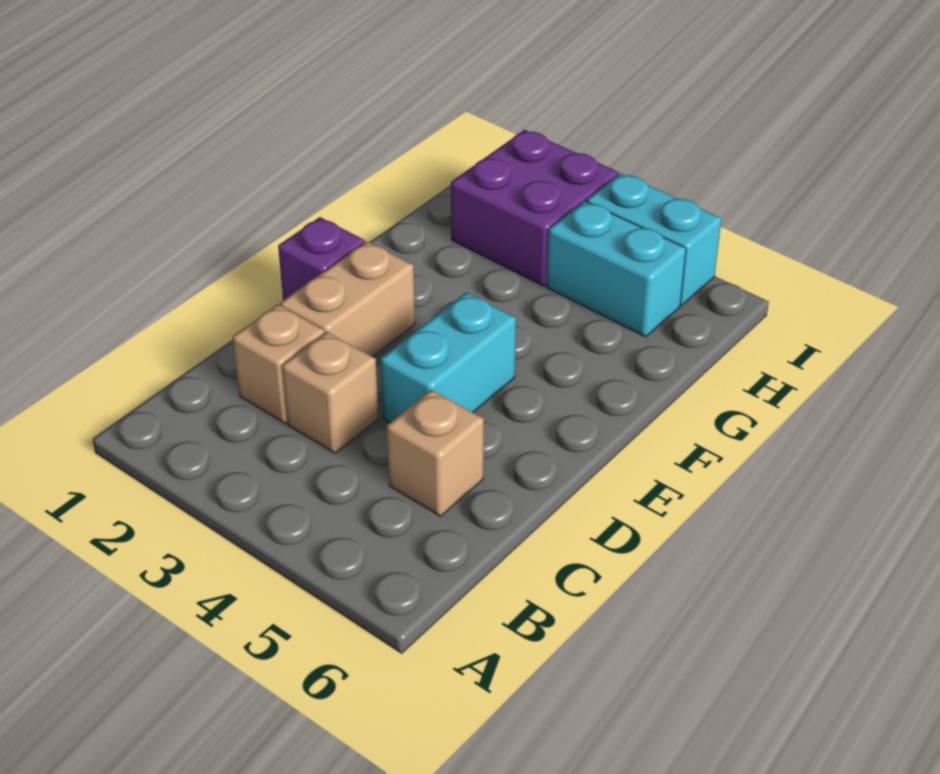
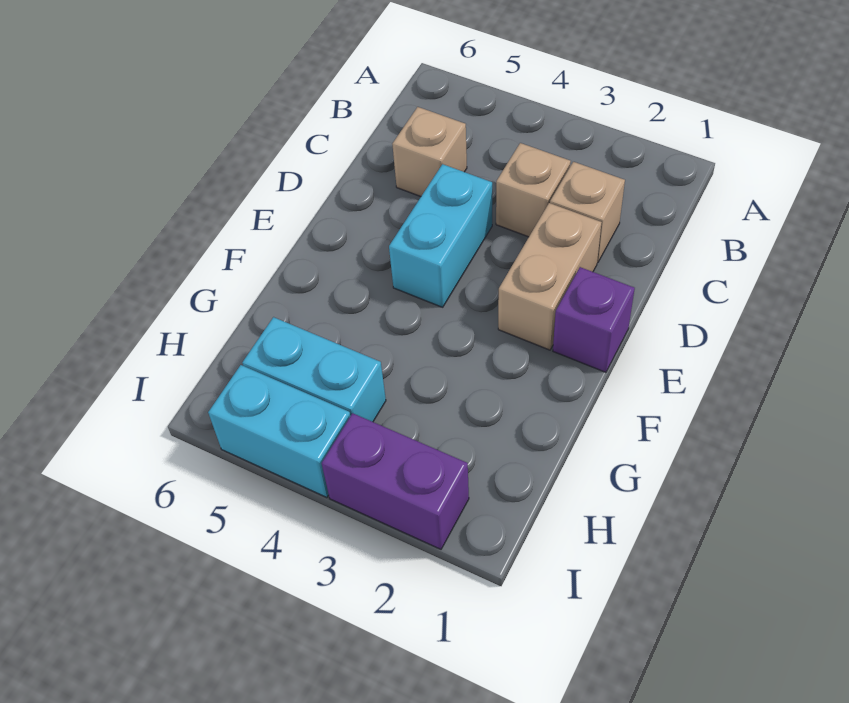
purple 2x2 brick [451,130,619,286] -> purple 1x2 brick [322,413,469,549]

